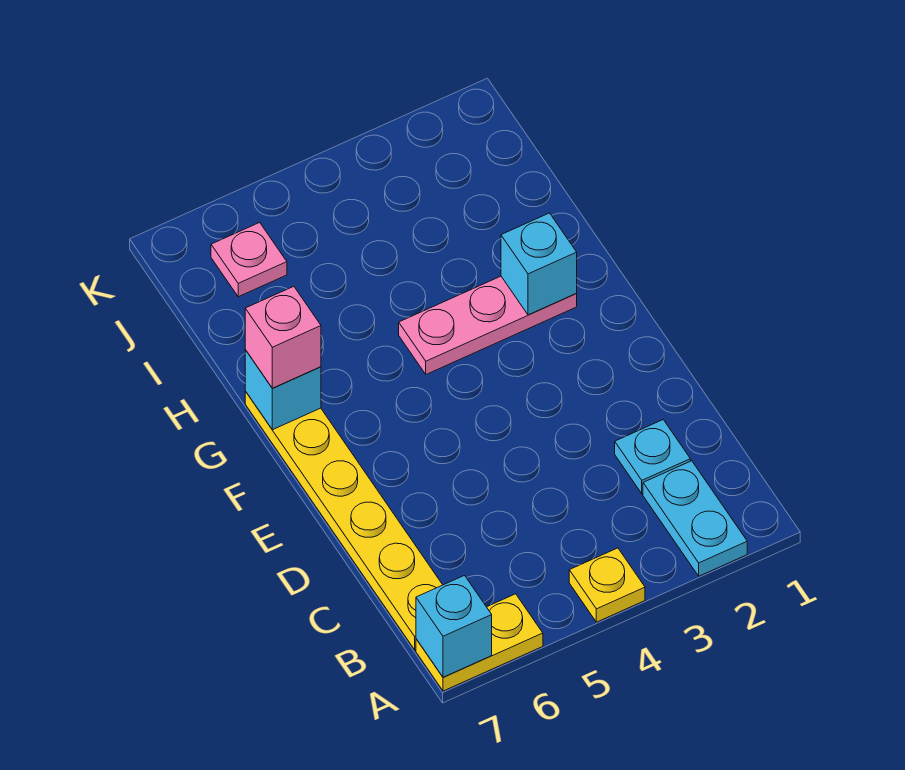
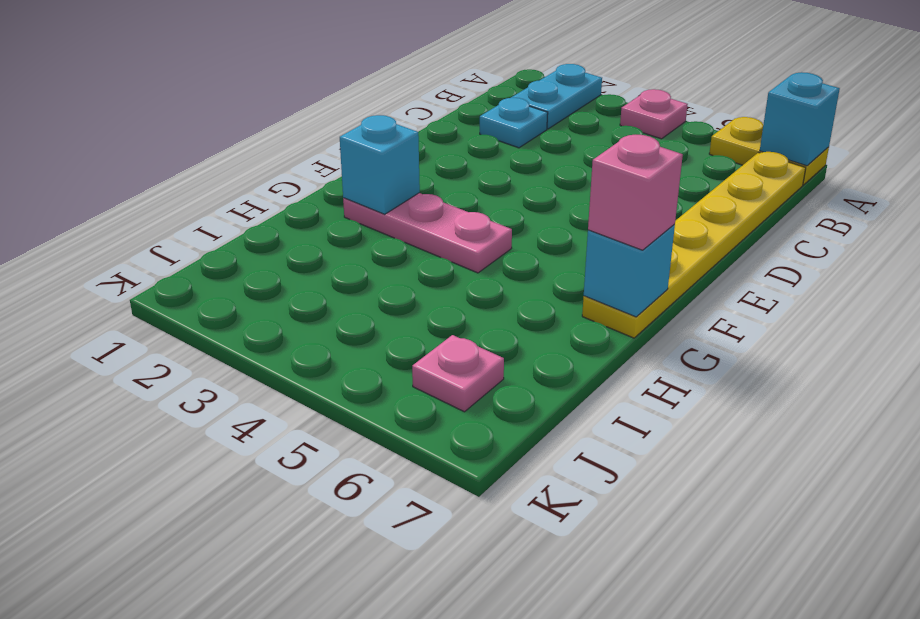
yellow 1x1 plate [569,548,645,622] -> pink 1x1 plate [620,89,688,139]

